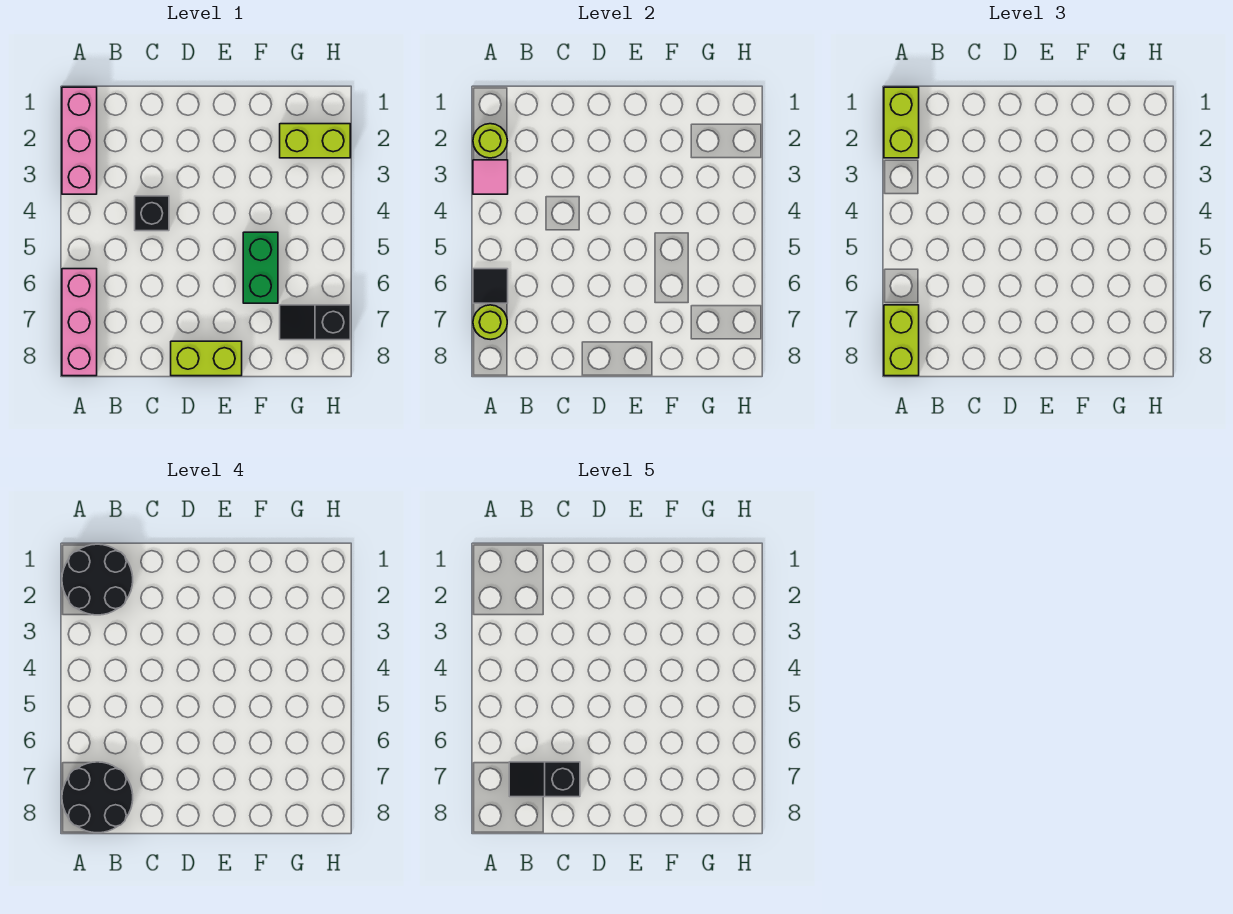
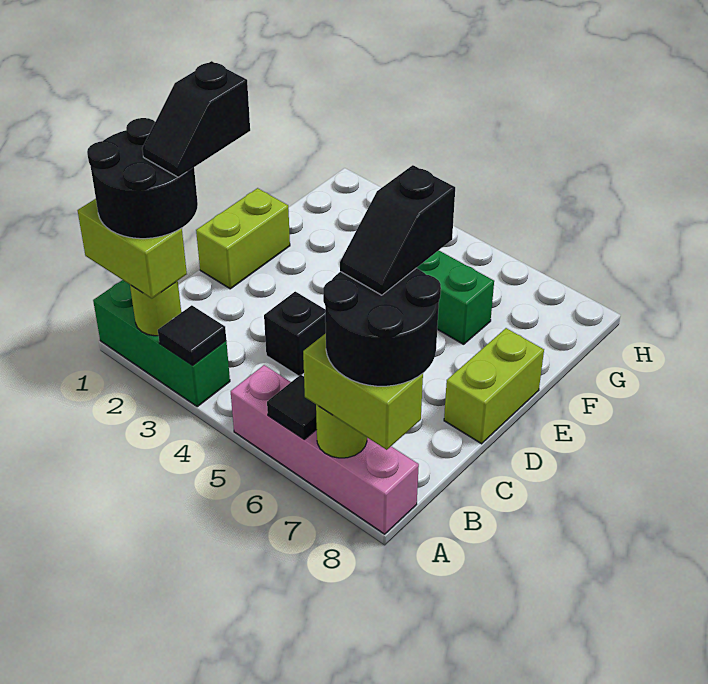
pink 1x3 brick [62,87,97,194] -> green 1x3 brick [93,280,230,407]
pink 1x1 tile [473,160,508,194] -> black 1x1 tile [158,305,226,365]
pink 1x3 brick [62,269,97,376] -> pink 1x4 brick [231,365,419,534]
lime 1x2 brick [280,124,350,158] -> lime 1x2 brick moved to [196,188,290,289]
black 1x2 slope [280,305,350,340] -> black 1x2 slope moved to [142,61,250,177]

